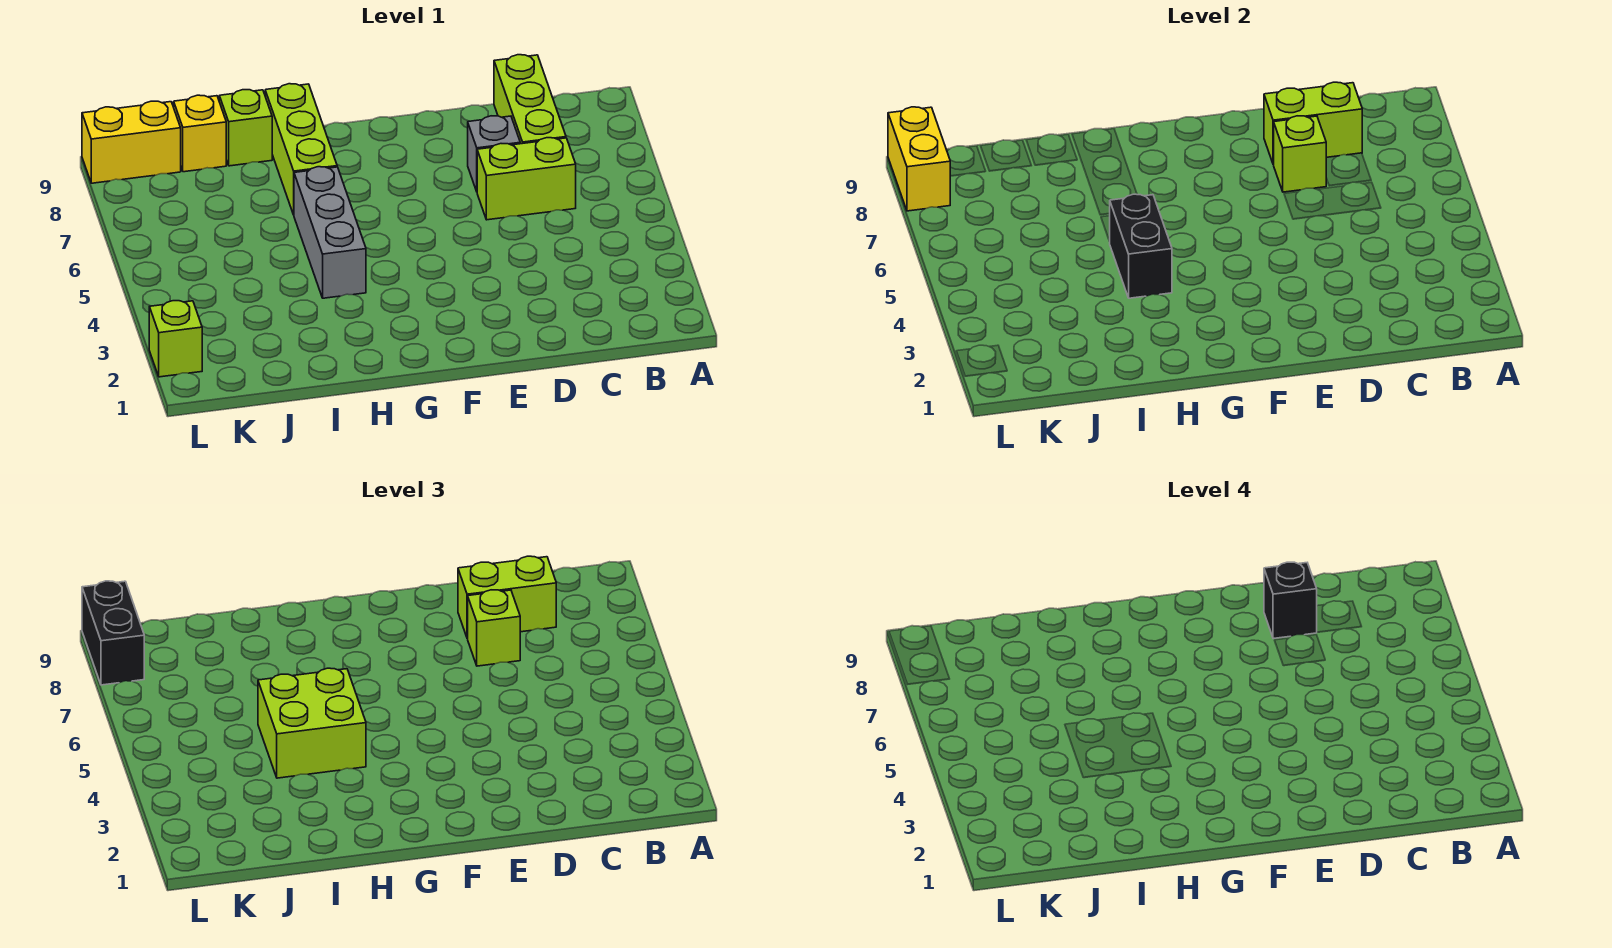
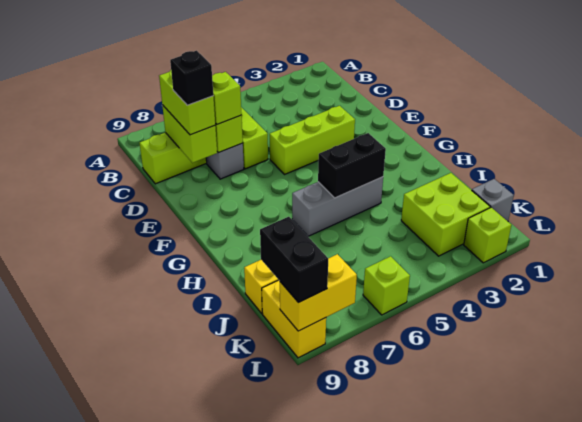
lime 2x2 brick [258,668,366,778] -> lime 2x2 brick moved to [401,173,490,256]
lime 1x3 brick [265,84,337,215] -> lime 1x3 brick moved to [270,106,355,175]
lime 1x1 brick [219,90,272,166] -> lime 1x1 brick moved to [363,256,410,315]
none -> grey 1x1 brick [472,179,514,221]
black 1x2 brick [82,581,144,685] -> black 1x2 brick turned to [260,217,328,303]

